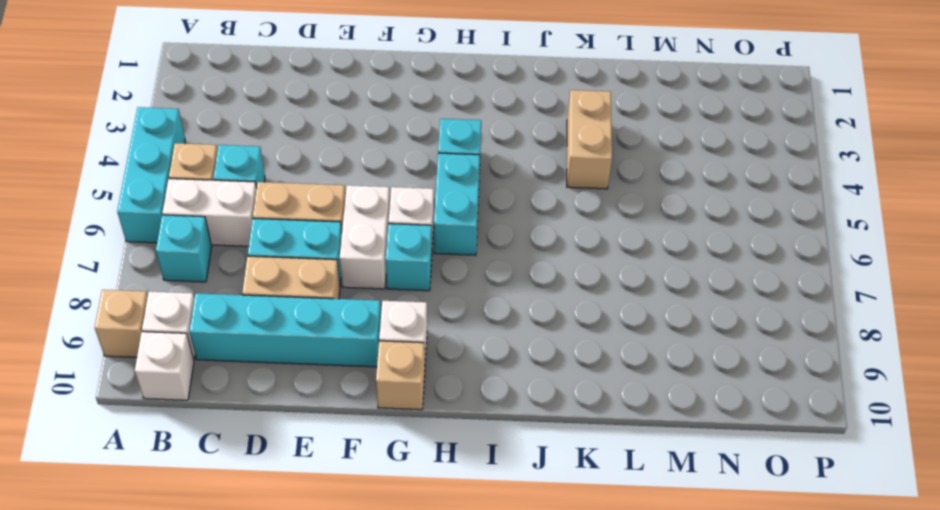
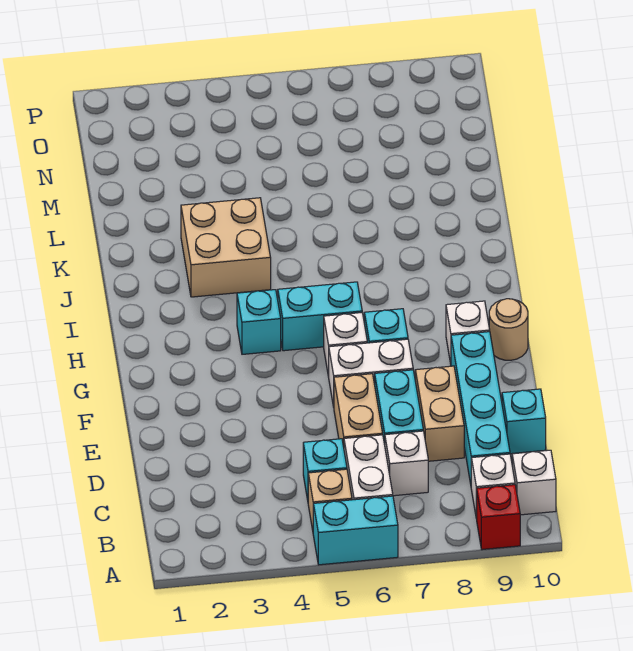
cyan 1x3 brick [117,107,185,243] -> cyan 1x2 brick [313,496,398,565]
tan 1x1 brick [95,290,148,357] -> red 1x1 brick [477,485,520,550]
cyan 1x1 brick [156,215,212,282] -> cyan 1x1 brick moved to [502,389,546,454]
none -> white 1x1 brick [385,431,428,496]
tan 1x1 brick [376,341,425,410] -> tan 1x1 round brick [489,299,528,360]
tan 1x2 brick [567,90,612,189] -> tan 2x2 brick [181,198,271,297]

